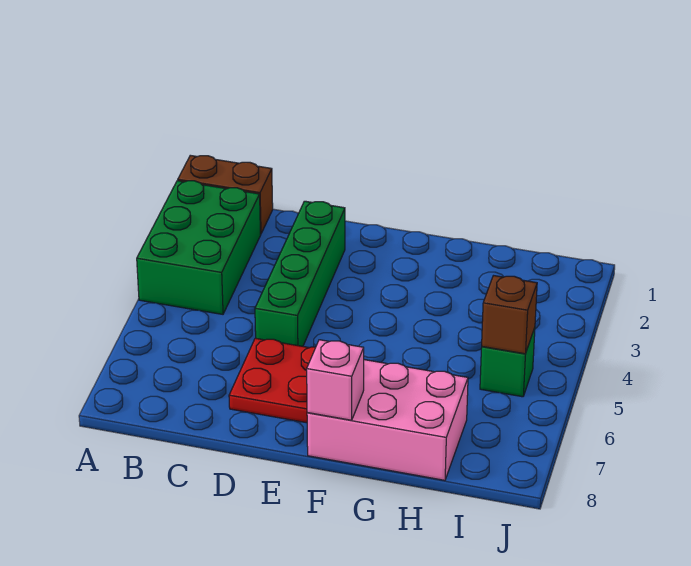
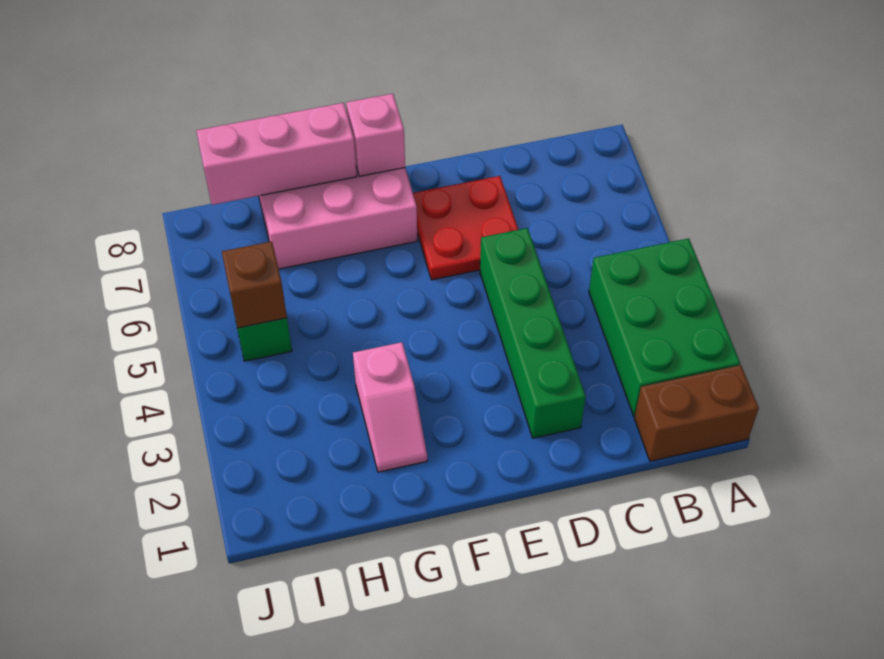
none -> pink 1x2 slope [353,342,427,472]
none -> pink 1x3 brick [196,103,357,205]

